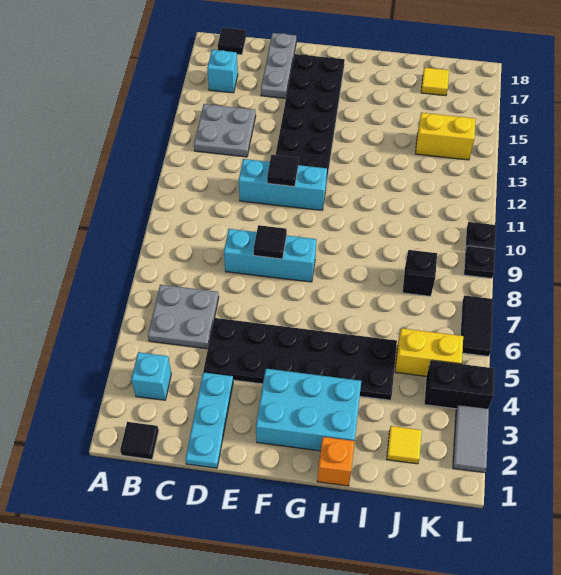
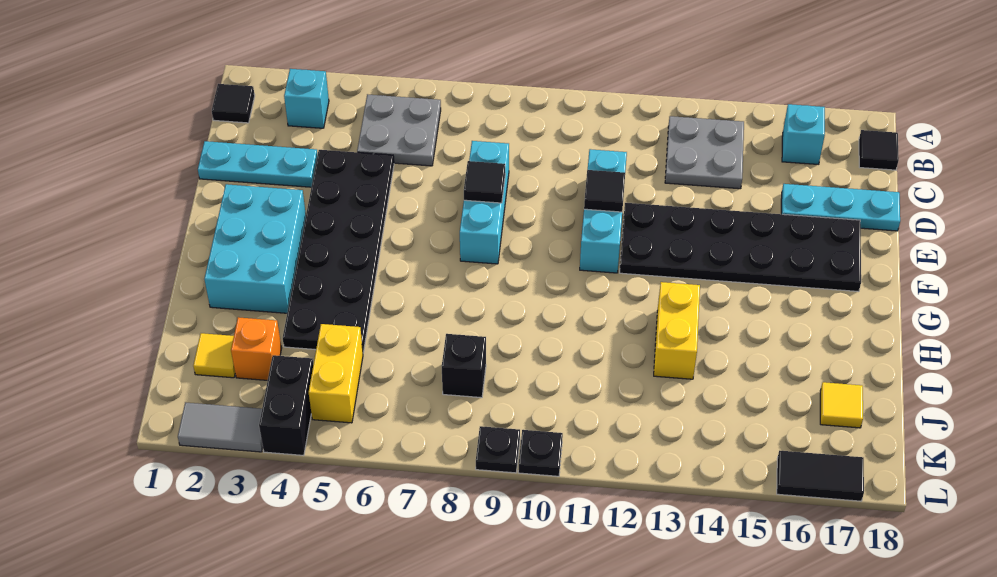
grey 1x3 plate [261,33,296,98] -> cyan 1x3 plate [781,184,900,231]
orange 1x1 brick [317,437,355,486] -> orange 1x1 brick moved to [231,317,282,380]
yellow 1x2 brick [416,113,476,160] -> yellow 1x2 brick moved to [654,282,700,379]
black 1x2 tile [460,295,493,356] -> black 1x2 tile moved to [777,451,864,501]

